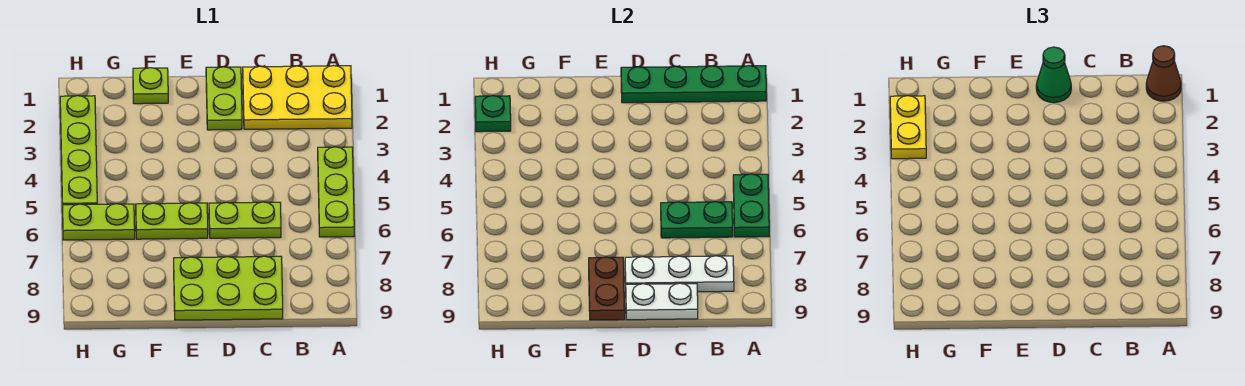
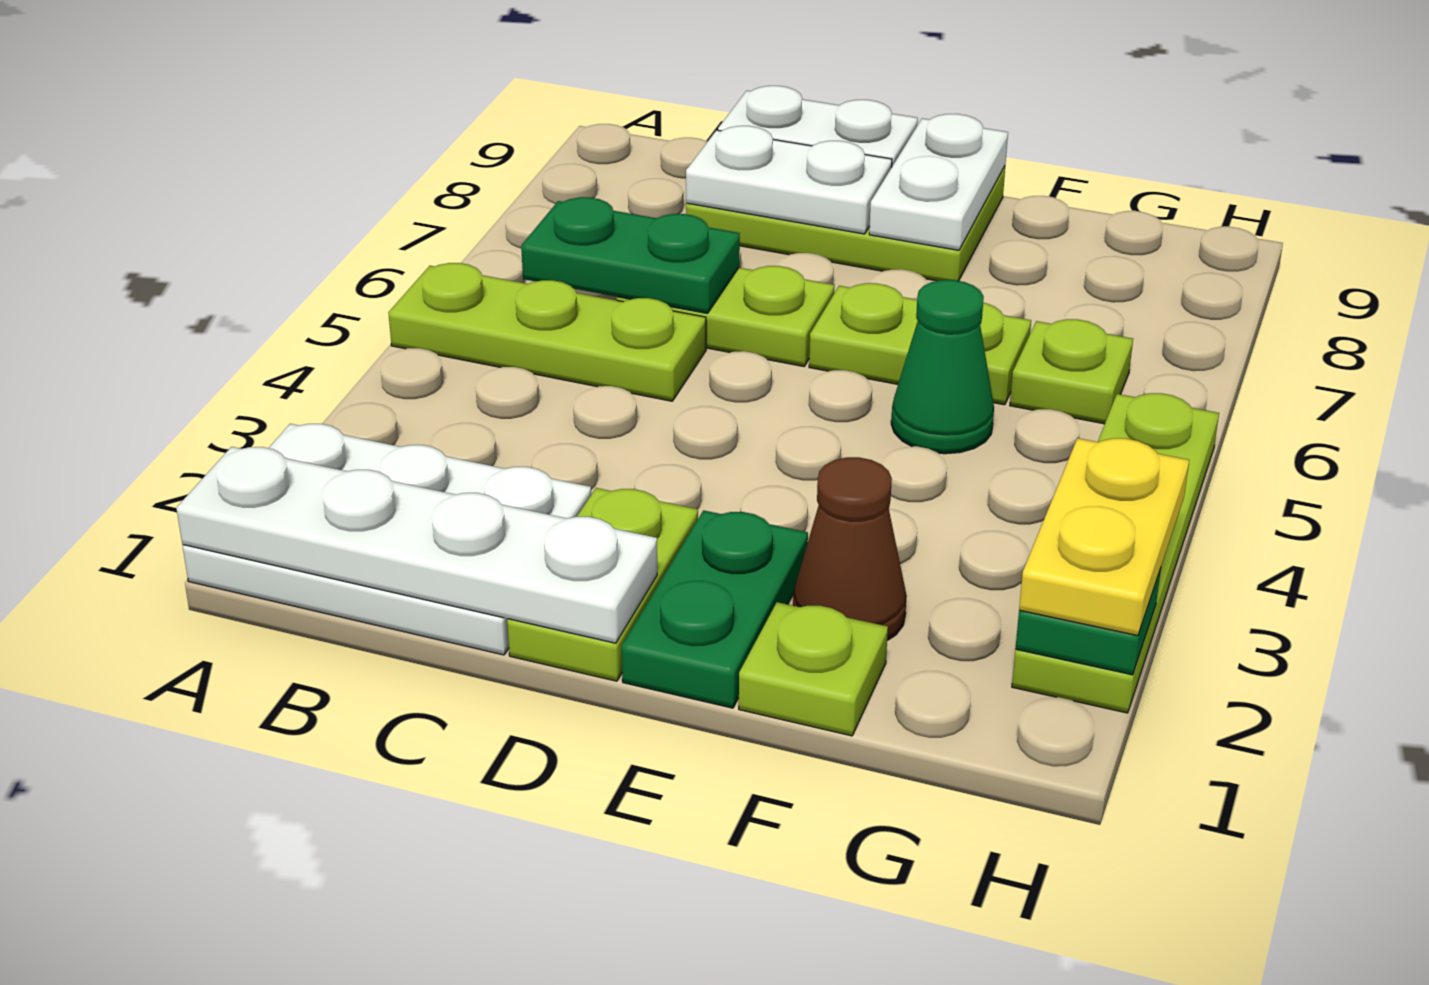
yellow 2x3 plate [243,66,352,129] -> white 2x3 plate [183,424,591,655]
green 1x4 plate [621,66,766,103] -> white 1x4 plate [176,447,657,643]
brown 1x1 cone [1146,46,1181,101] -> brown 1x1 cone moved to [793,457,907,640]
lime 1x3 plate [318,147,354,237] -> lime 1x3 plate turned to [388,263,706,401]
green 1x2 plate [733,174,769,237] -> green 1x2 plate moved to [621,510,808,708]
white 1x3 plate [625,256,734,292] -> white 1x2 plate [686,126,892,234]
green 1x1 cone [1036,47,1071,103] -> green 1x1 cone moved to [891,280,994,454]
brown 1x2 plate [589,257,625,320] -> white 1x2 plate [869,114,1008,250]
lime 1x2 plate [63,204,135,240] -> lime 1x1 plate [1010,319,1133,424]

